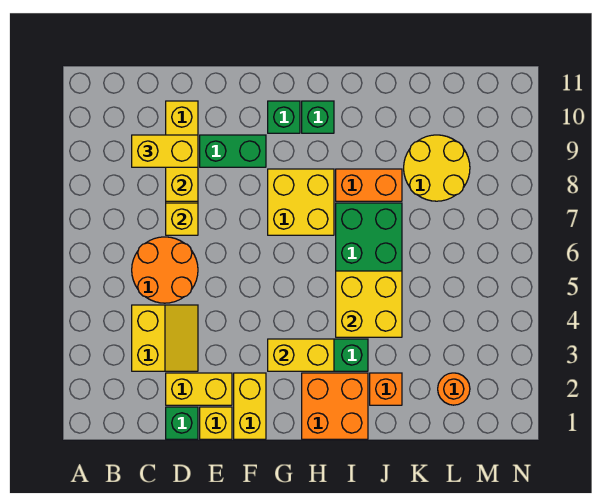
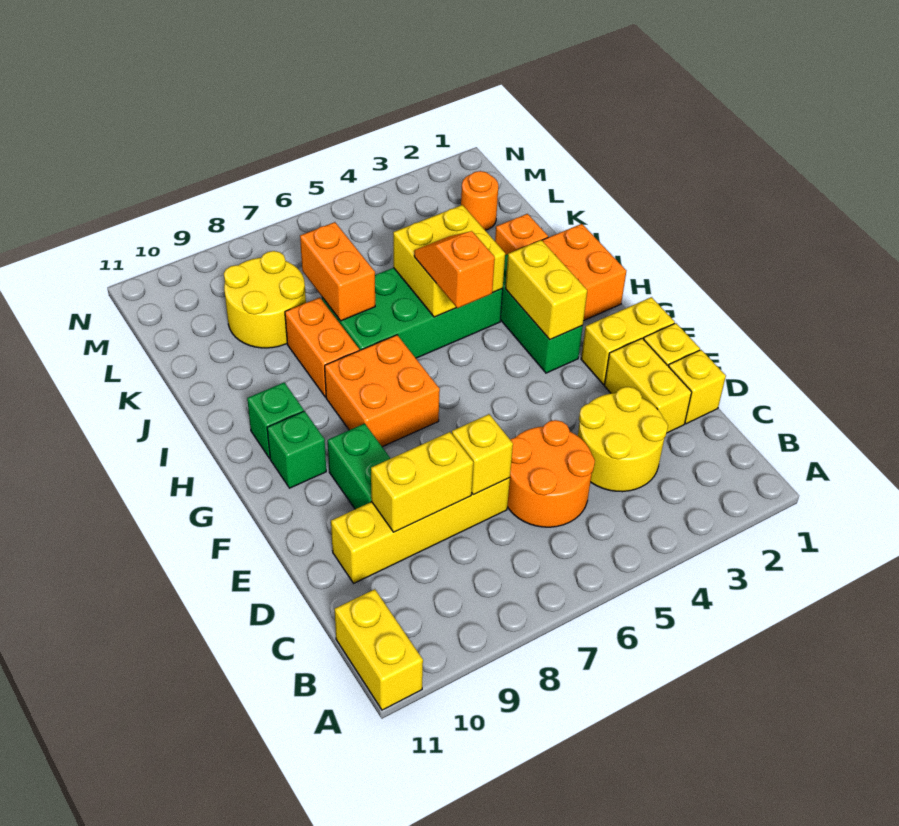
yellow 2x2 slope [132,305,198,371] -> yellow 2x2 round brick [578,387,668,492]
yellow 1x2 brick [132,135,198,167] -> yellow 1x2 brick moved to [335,589,423,710]
green 1x1 brick [166,407,198,439] -> yellow 1x1 brick [669,350,726,424]
yellow 2x2 brick [268,169,334,235] -> orange 2x2 brick [325,335,440,447]
none -> orange 1x2 slope [414,231,495,308]
none -> orange 1x2 brick [300,222,375,321]

